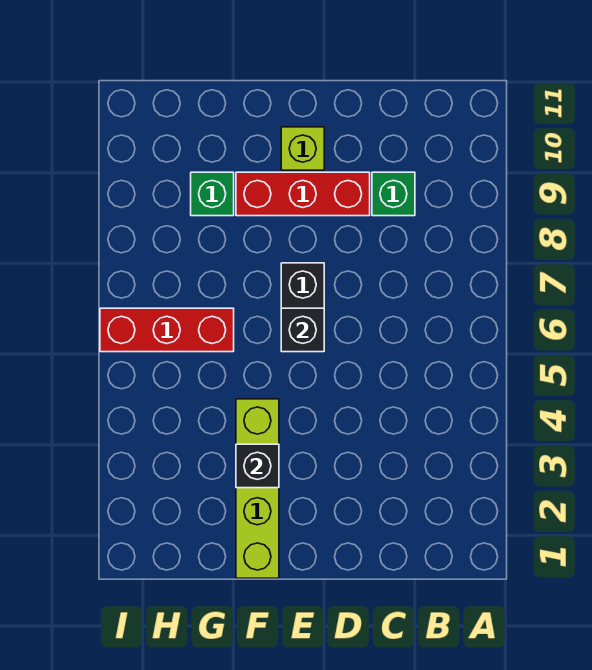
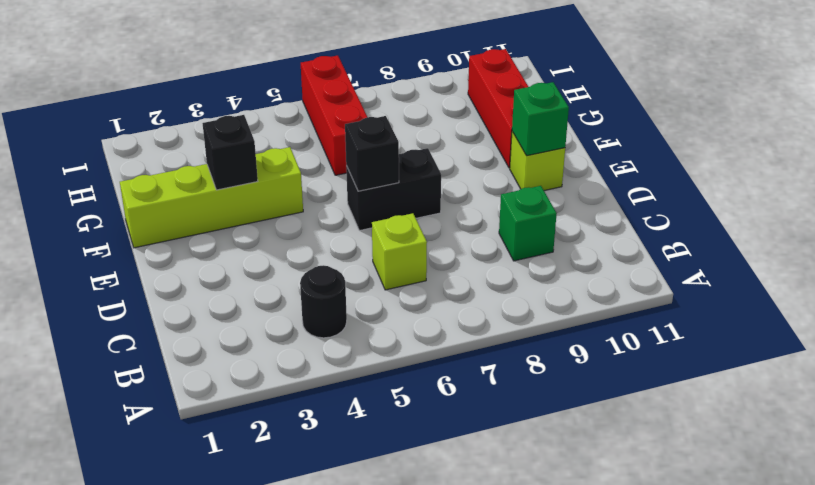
none -> black 1x1 round brick [300,265,347,338]
none -> lime 1x1 brick [372,213,427,290]
red 1x3 brick [236,172,370,216] -> red 1x3 brick moved to [468,49,528,168]
green 1x1 brick [191,172,234,216] -> green 1x1 brick moved to [512,82,569,156]

